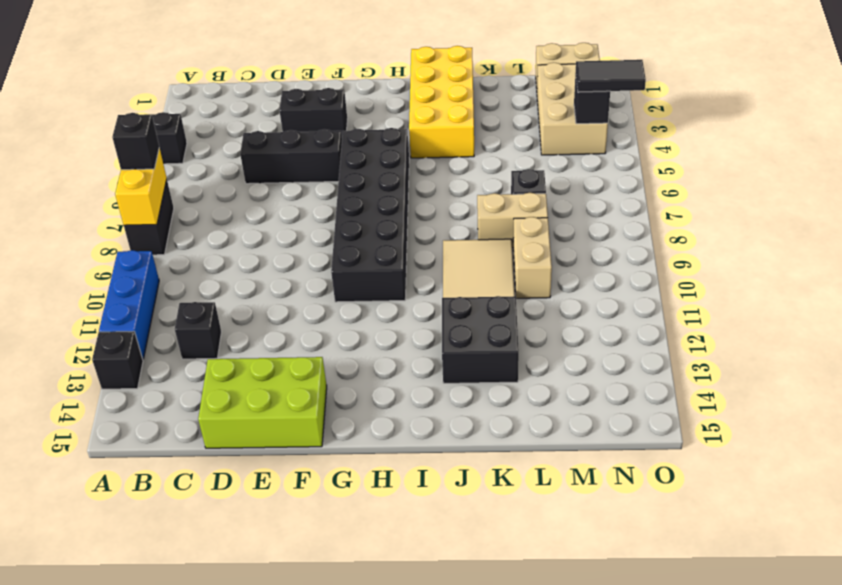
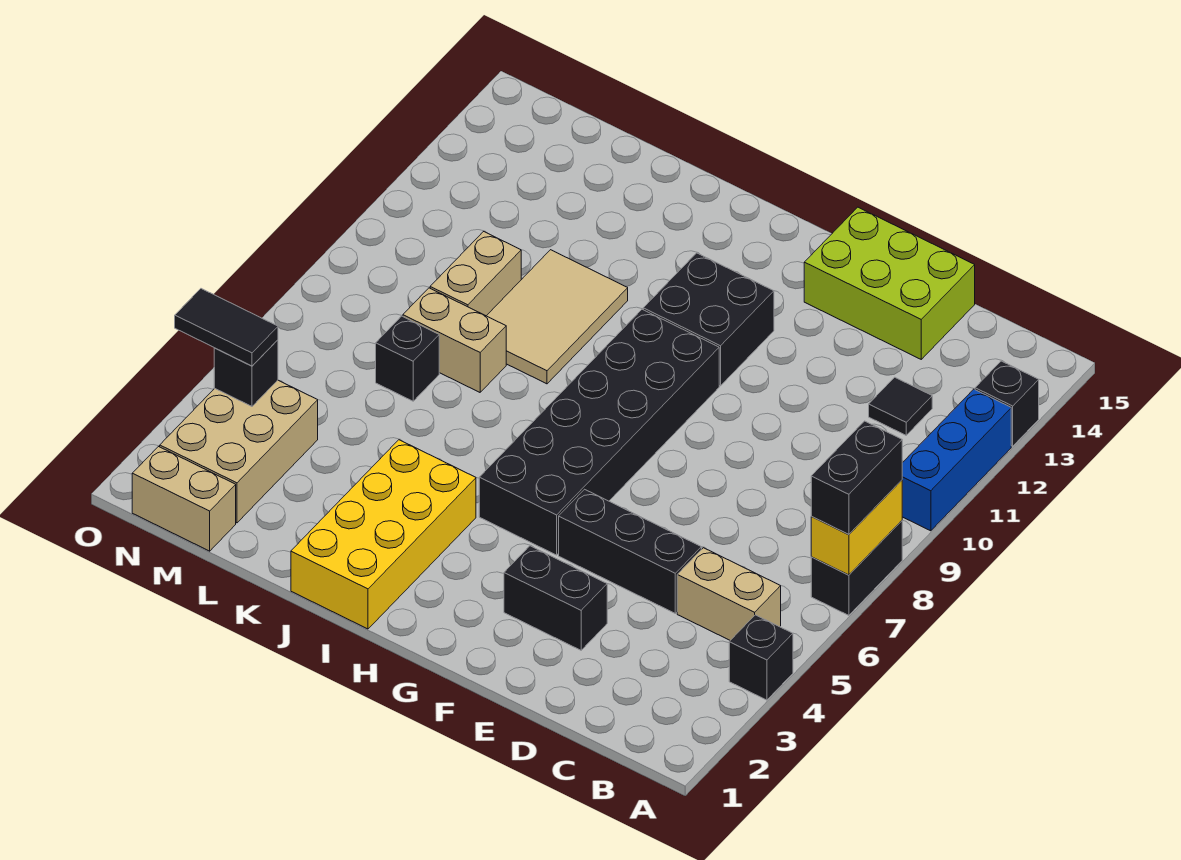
black 1x1 brick [112,113,159,170] -> black 1x2 brick [811,421,902,535]
none -> tan 1x2 brick [677,548,781,640]
black 1x1 brick [175,302,221,359] -> black 1x1 tile [869,377,932,435]
black 2x2 brick [442,296,519,383] -> black 2x2 brick moved to [643,253,774,386]

